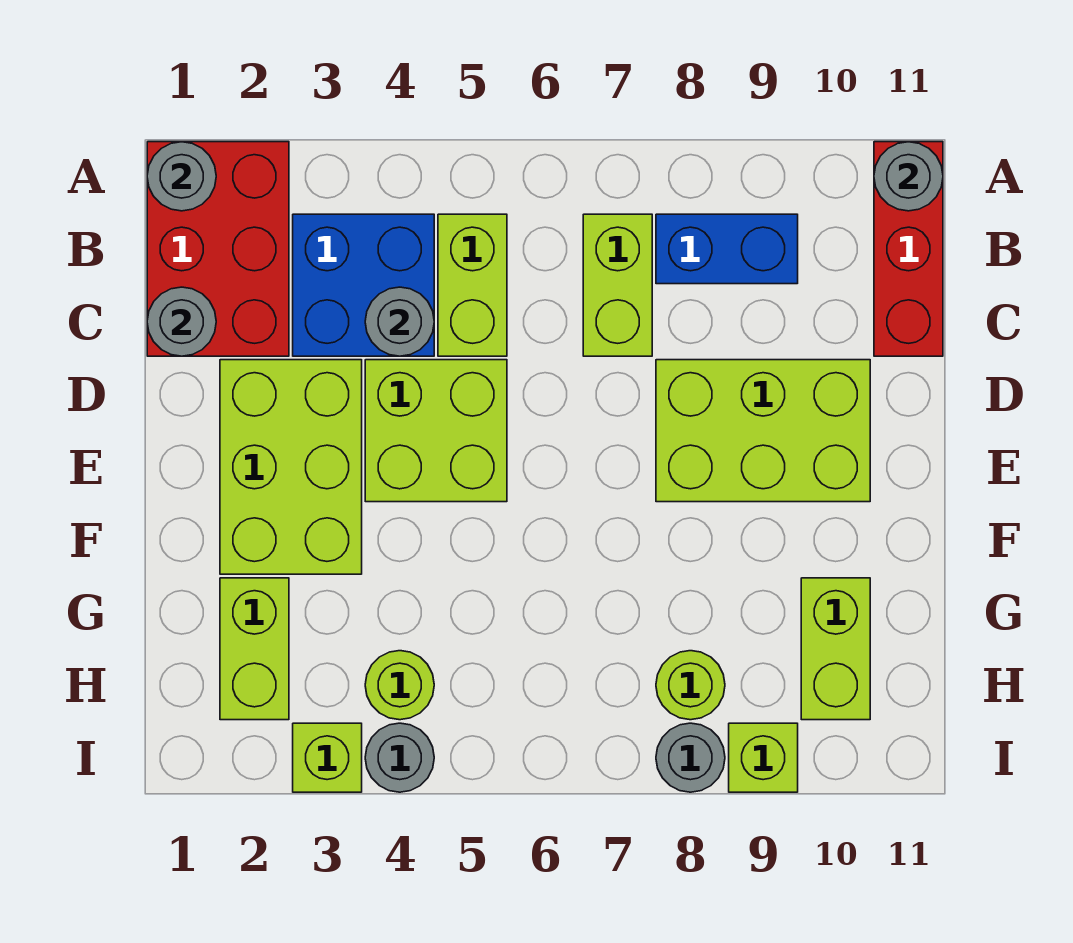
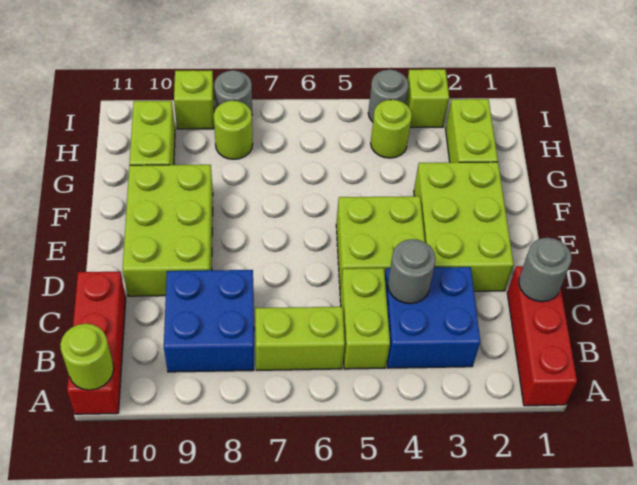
red 2x3 brick [147,142,289,356] -> red 1x3 brick [507,266,577,406]
grey 1x1 round brick [147,142,216,211] -> none
grey 1x1 round brick [874,142,943,211] -> lime 1x1 round brick [60,324,114,390]
lime 1x2 brick [583,214,652,356] -> lime 1x2 brick turned to [255,307,345,370]
blue 1x2 brick [656,214,798,284] -> blue 2x2 brick [164,270,254,372]
lime 2x3 brick [656,360,870,502] -> lime 2x3 brick turned to [123,165,213,296]

